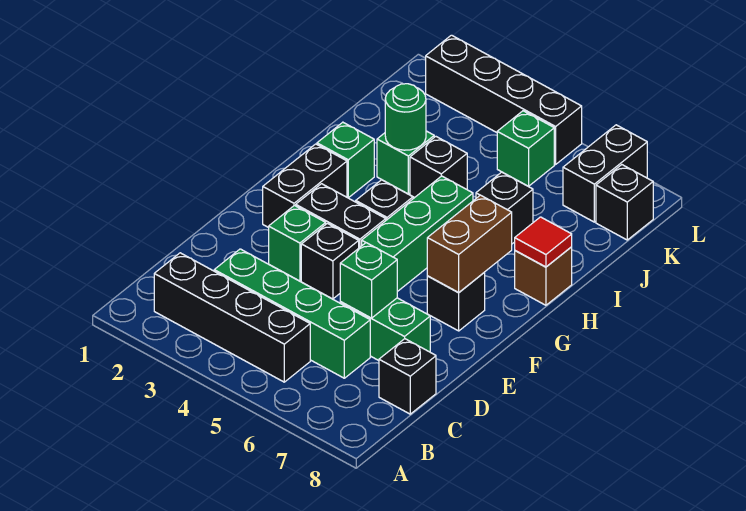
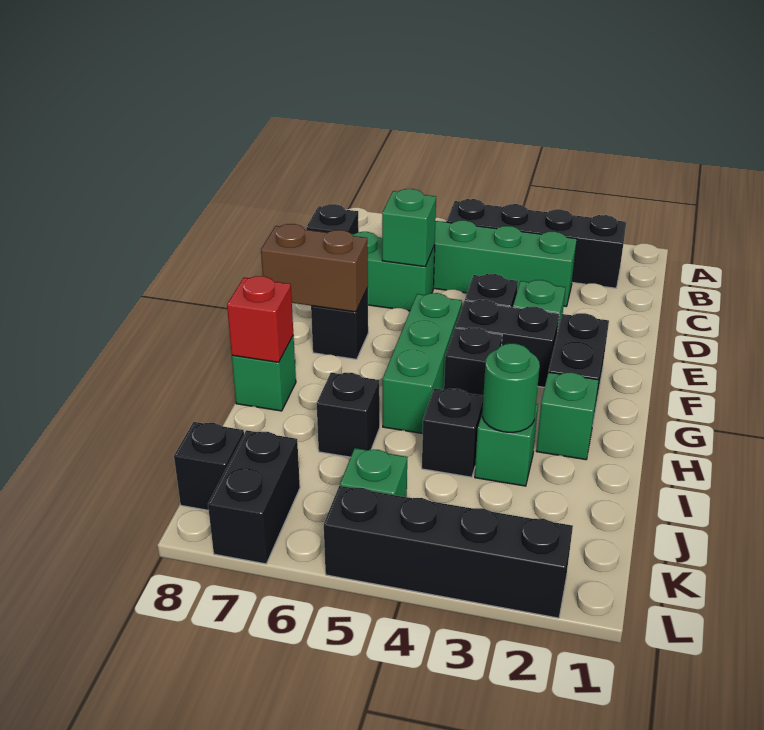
brown 1x2 brick [427,195,512,293] -> brown 1x2 brick turned to [261,224,368,312]
brown 1x1 brick [515,247,572,305] -> green 1x1 brick [232,335,296,411]
red 1x1 tile [515,217,572,267] -> red 1x1 brick [227,276,293,362]

